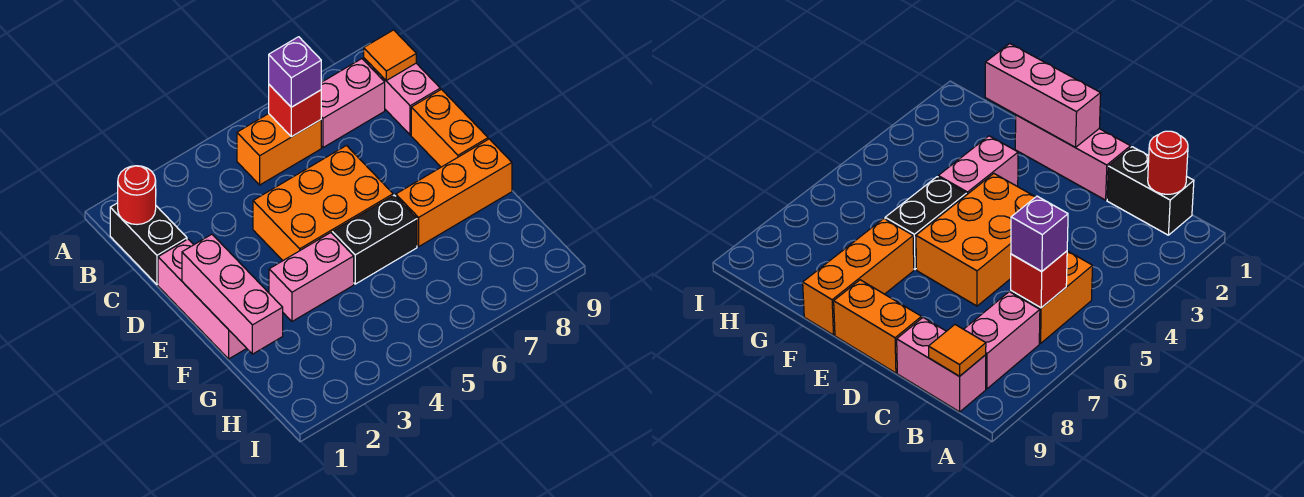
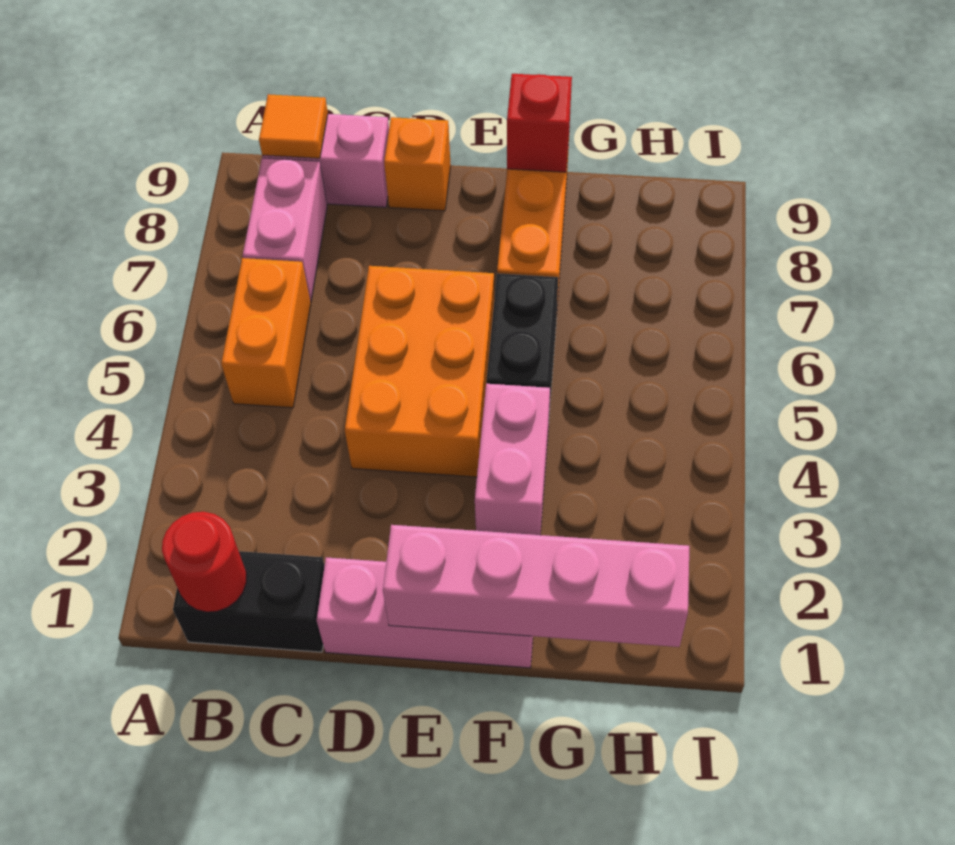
red 1x1 brick [269,85,321,137] -> red 1x1 brick moved to [507,74,572,172]
purple 1x1 brick [269,37,321,107] -> none
orange 1x2 brick [411,89,488,167] -> orange 1x1 brick [384,117,451,211]
pink 1x3 brick [182,234,283,354] -> pink 1x4 brick [383,525,689,647]

